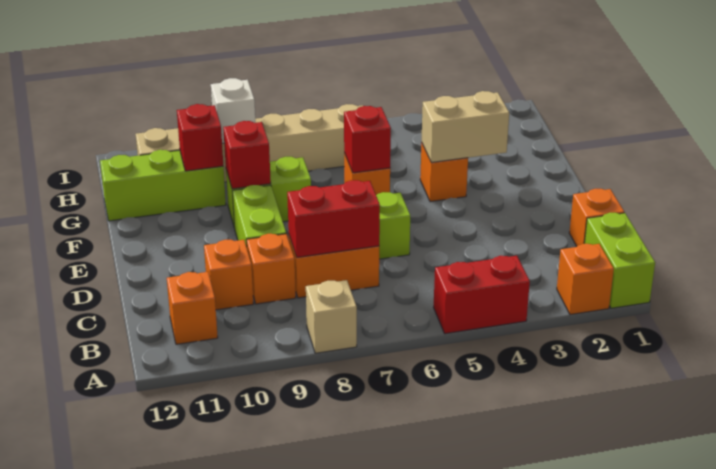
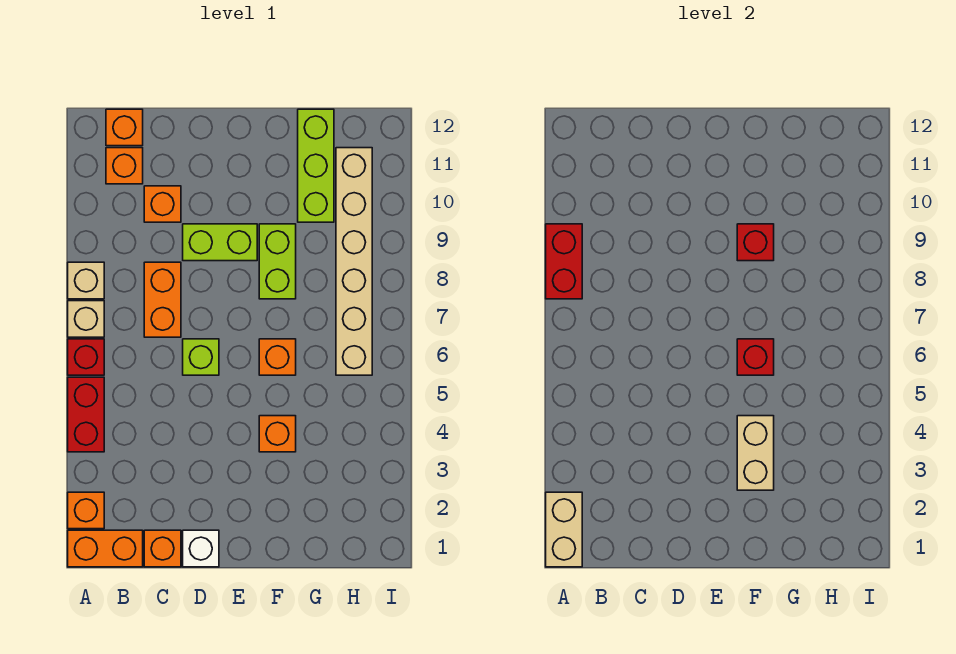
lime 1x2 brick [584,213,655,308] -> orange 1x2 brick [68,530,143,567]
none -> tan 1x2 brick [546,492,582,567]
none -> tan 1x1 brick [68,301,104,337]
red 1x2 brick [287,180,380,257] -> red 1x2 brick moved to [546,224,582,299]
orange 1x1 brick [246,234,296,304] -> orange 1x1 brick moved to [106,109,143,146]
red 1x1 brick [177,104,223,171] -> red 1x1 brick moved to [68,339,104,375]
white 1x1 brick [211,78,256,143] -> white 1x1 brick moved to [183,530,219,567]

